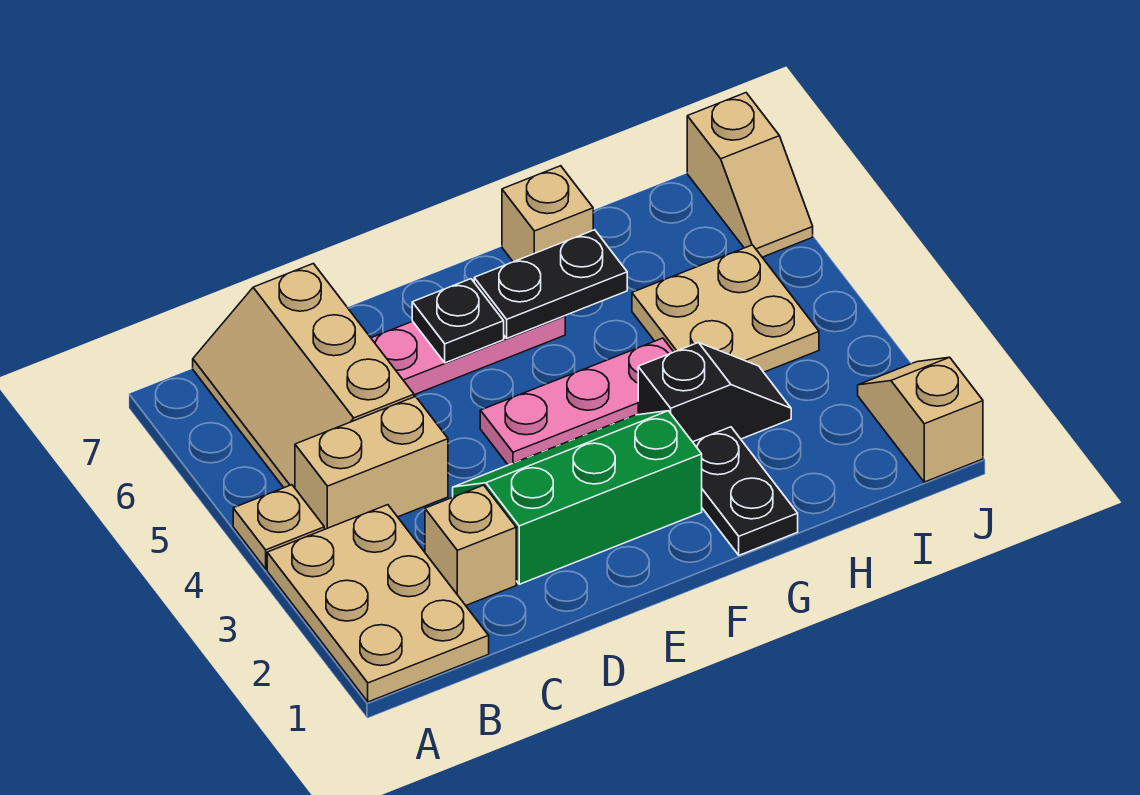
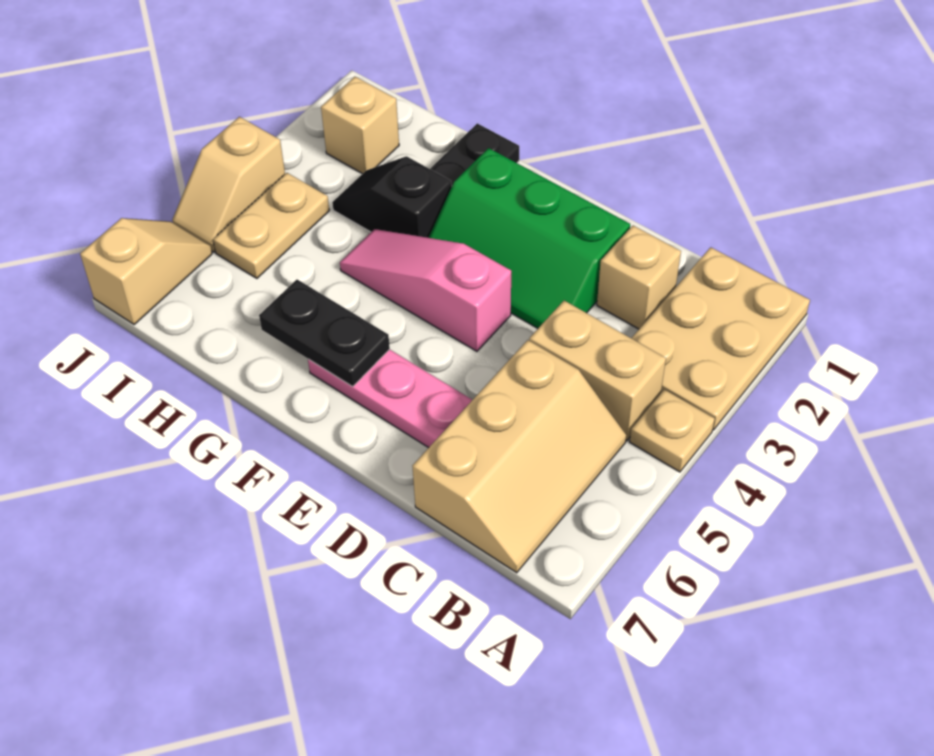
pink 1x3 plate [480,338,673,465] -> pink 1x3 slope [340,229,511,351]
black 1x1 plate [412,279,504,363] -> none
tan 1x1 brick [502,166,593,262] -> tan 1x1 brick moved to [321,77,399,174]
tan 2x2 plate [632,245,819,372] -> tan 1x2 plate [213,173,329,278]
tan 1x2 slope [858,357,983,482] -> tan 1x2 slope moved to [172,117,285,252]

